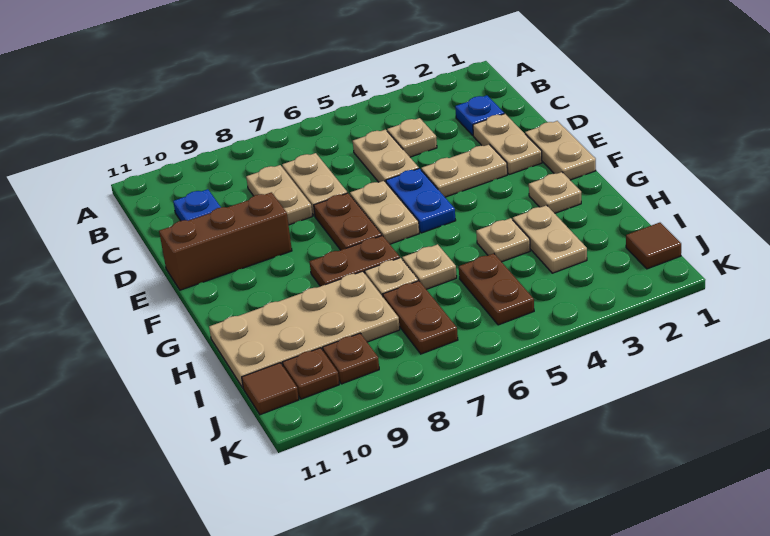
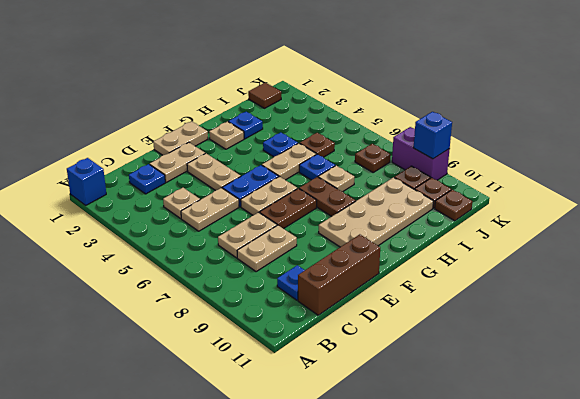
none -> blue 1x1 brick [67,158,106,205]
brown 1x3 brick [159,192,292,290] -> brown 1x3 brick turned to [298,234,380,315]
none -> blue 1x1 plate [228,112,263,139]
tan 1x2 plate [513,205,587,273] -> tan 1x2 plate moved to [262,143,316,180]
tan 1x1 plate [476,218,530,262] -> blue 1x1 plate [263,132,298,157]
tan 1x1 plate [402,244,457,289] -> blue 1x1 plate [299,154,335,180]
tan 2x4 plate [209,271,400,388] -> tan 2x4 plate turned to [319,177,433,247]
brown 1x2 plate [459,253,534,325] -> brown 1x1 plate [300,133,335,157]
brown 1x2 plate [383,281,458,354] -> brown 1x1 plate [355,144,391,172]
brown 1x1 tile [242,363,299,415] -> brown 1x1 plate [435,190,473,221]
none -> purple 1x2 brick [392,127,450,180]
none -> blue 1x1 brick [414,112,452,159]

